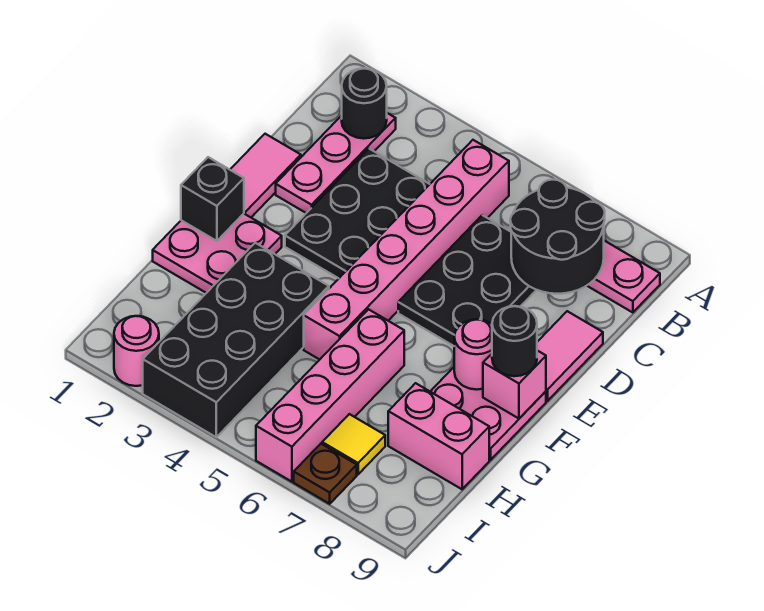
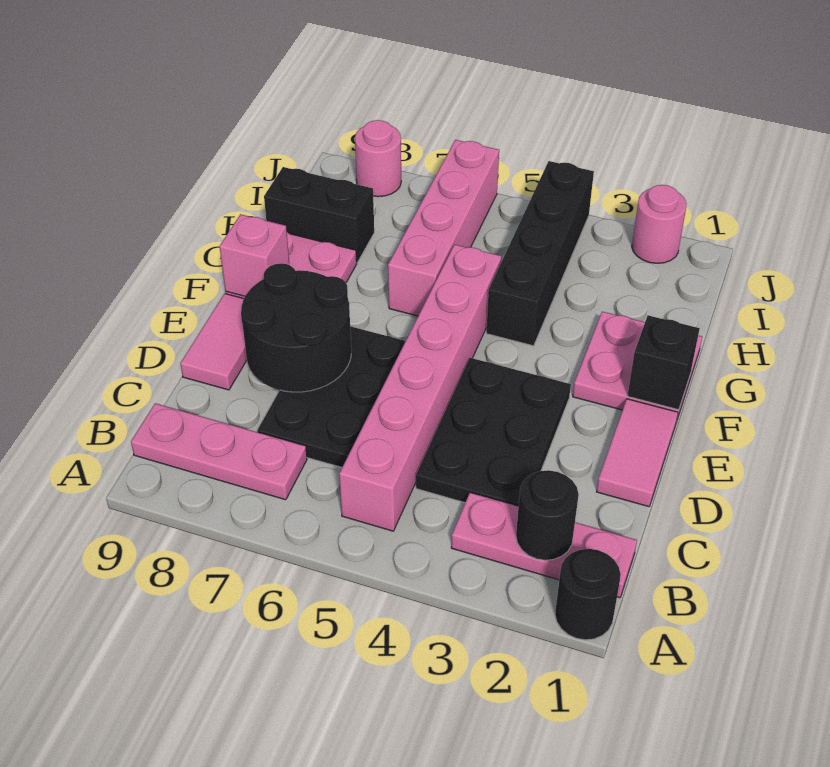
pink 1x3 plate [276,113,396,213] -> pink 1x3 plate turned to [451,493,637,598]
black 2x2 round brick [510,180,605,294] -> black 2x2 round brick moved to [241,263,351,392]
pink 1x1 round brick [454,319,492,390] -> pink 1x1 round brick moved to [355,120,401,197]
black 1x1 round brick [492,306,537,376] -> black 1x1 round brick moved to [555,549,621,640]
black 2x4 brick [143,243,329,437] -> black 1x4 brick [486,161,594,346]
pink 1x2 brick [388,383,489,489] -> black 1x2 brick [264,167,374,262]
yellow 1x1 tile [322,414,385,474] -> none
brown 1x1 plate [294,444,357,504] -> none

